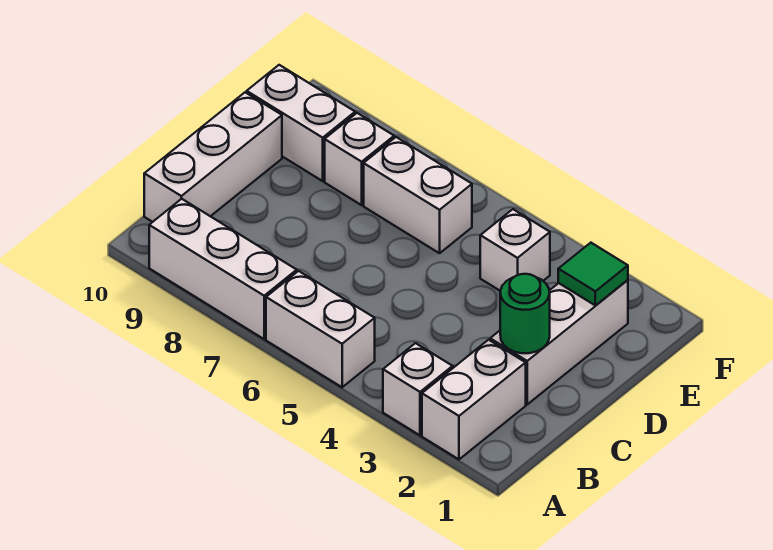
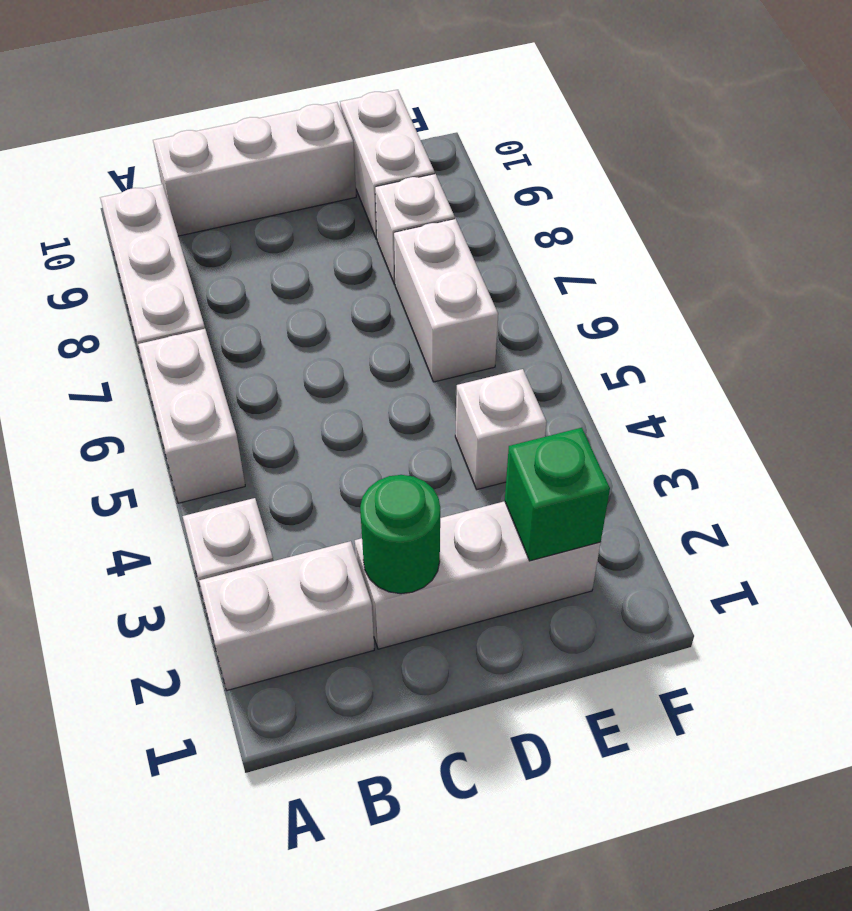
green 1x1 tile [558,243,628,305] -> green 1x1 brick [505,428,610,561]

